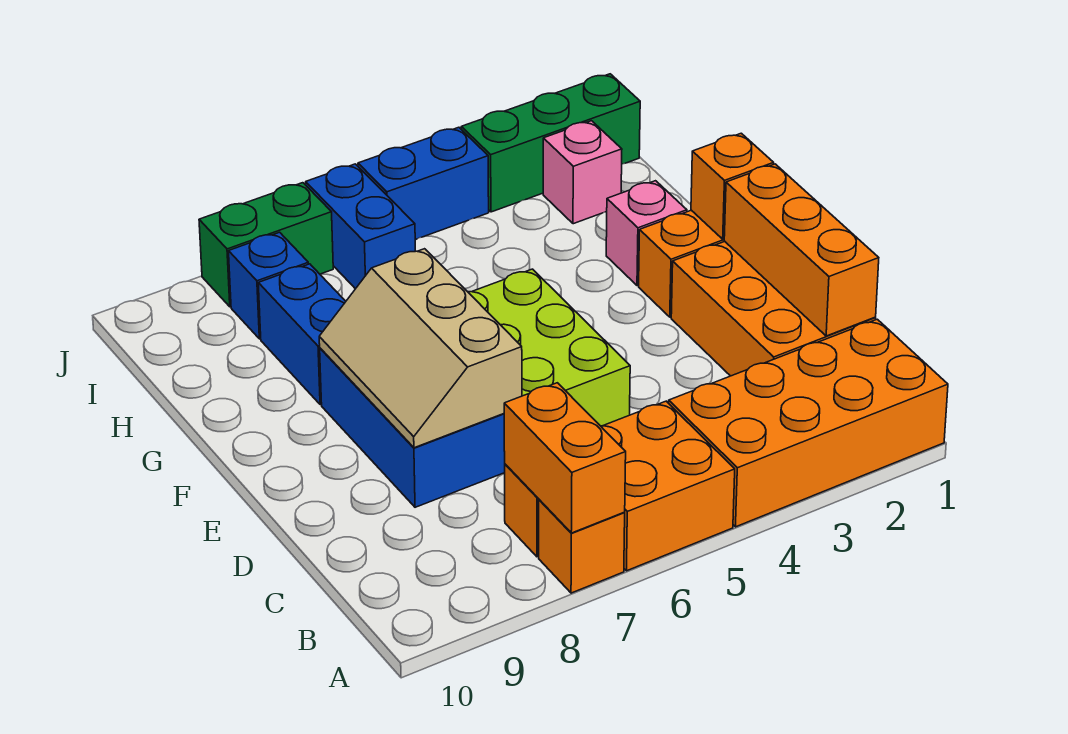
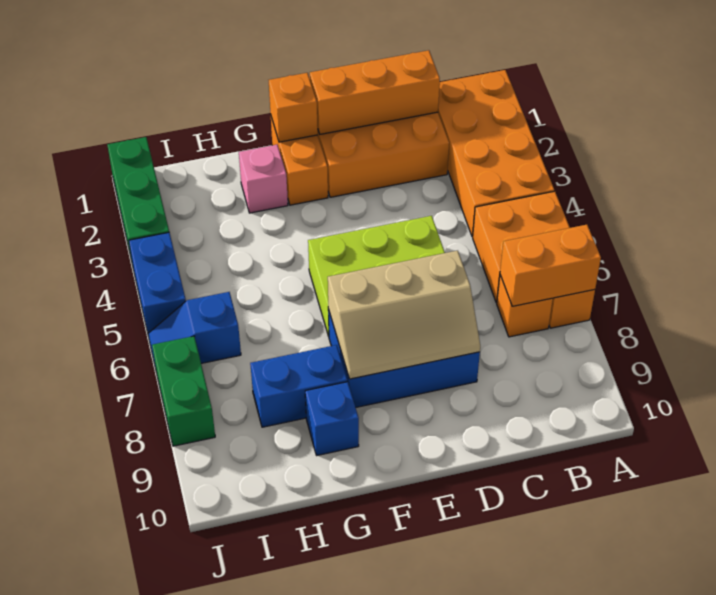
pink 1x1 brick [543,121,622,224] -> none
blue 1x2 brick [306,164,416,289] -> blue 1x2 slope [148,292,241,368]
blue 1x1 brick [229,232,308,339] -> blue 1x1 brick moved to [305,382,359,455]

